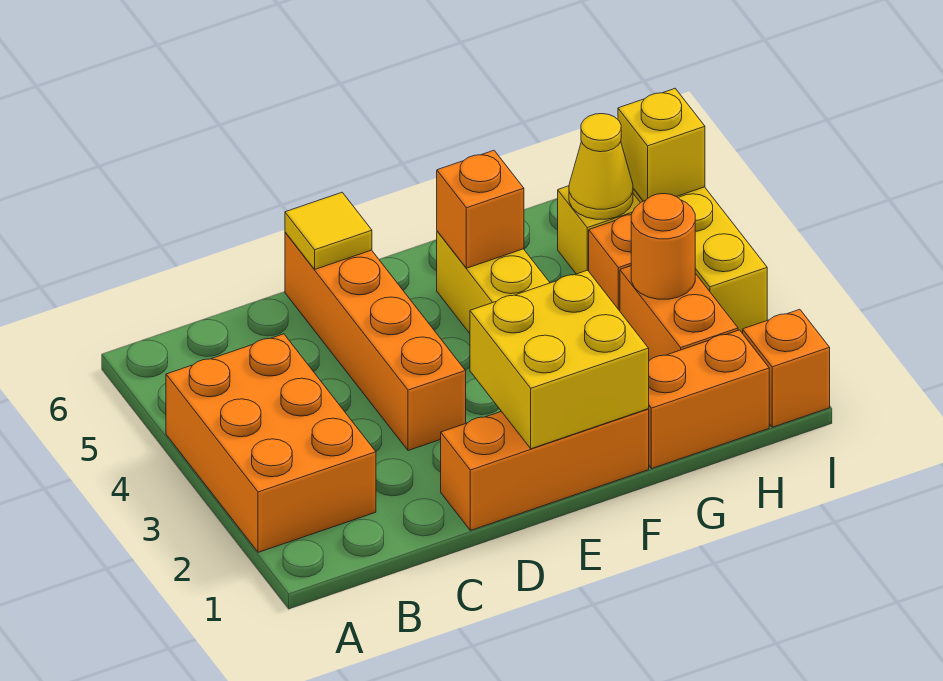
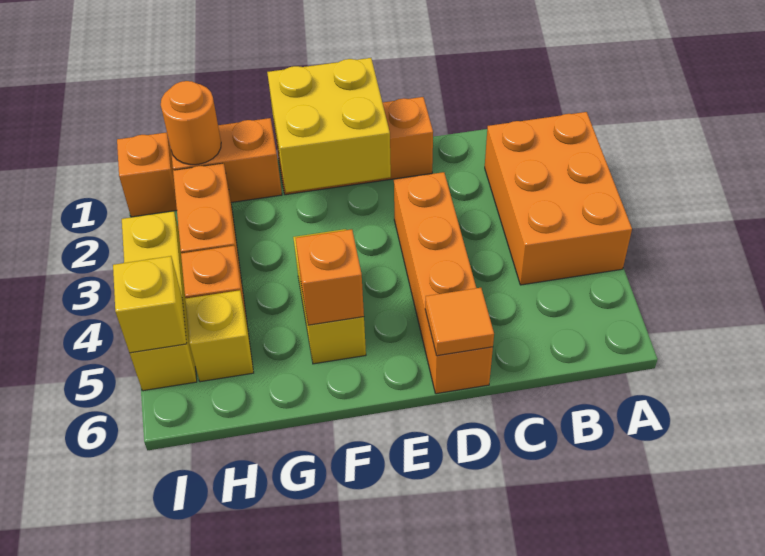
yellow 1x1 tile [285,192,372,269] -> orange 1x1 tile [425,288,494,356]
orange 1x1 round brick [631,194,695,299] -> orange 1x1 round brick moved to [161,81,221,165]
yellow 1x1 cone [569,114,633,219] -> none

